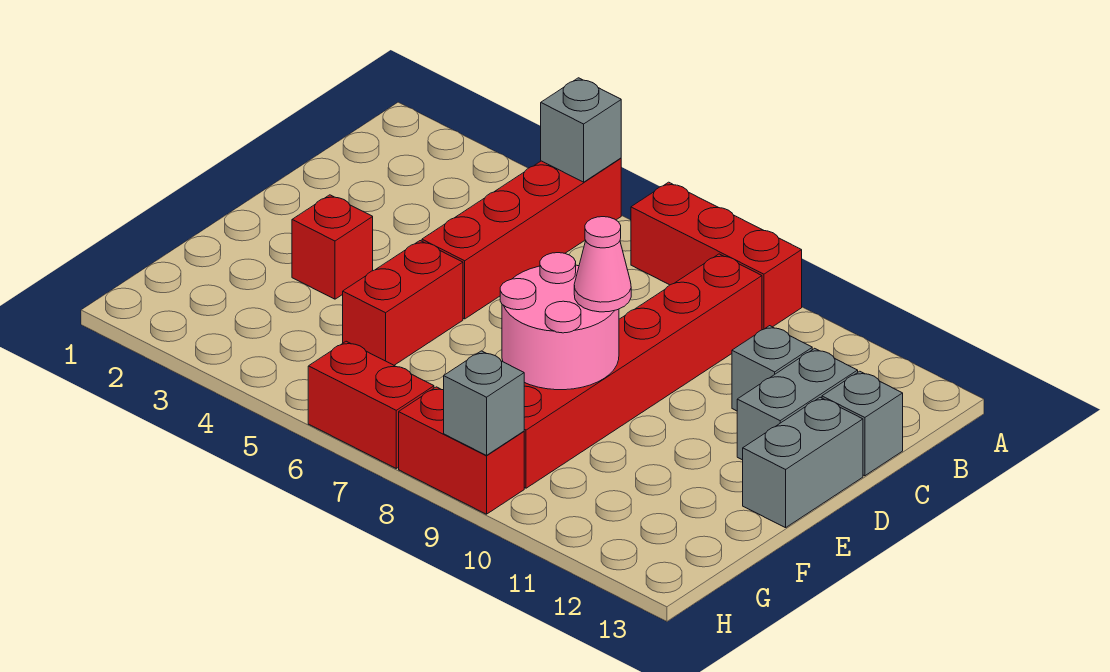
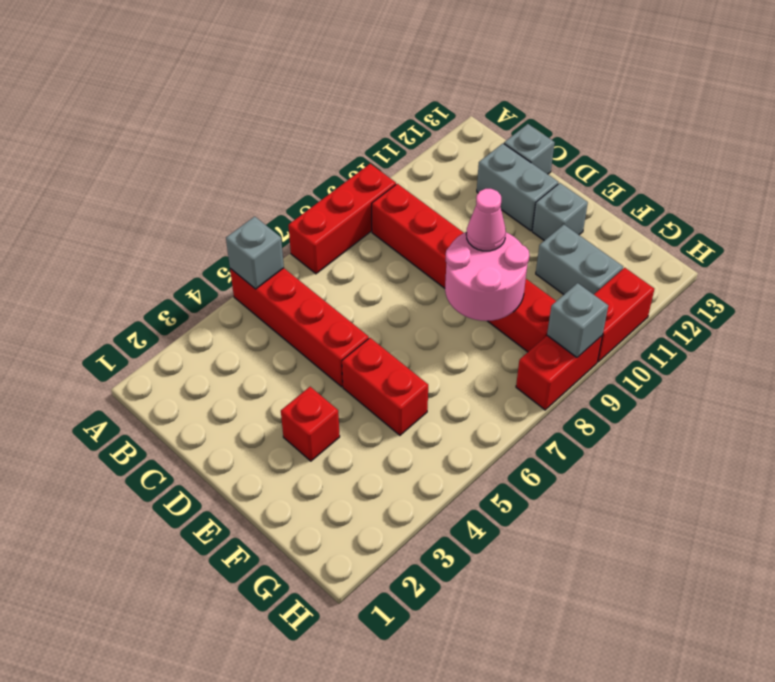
grey 1x1 brick [732,326,812,411] -> grey 1x1 brick moved to [532,183,588,241]
grey 1x2 brick [743,397,863,528] -> grey 1x2 brick moved to [536,225,623,295]
red 1x2 brick [308,341,434,468] -> red 1x2 brick moved to [594,268,654,362]

